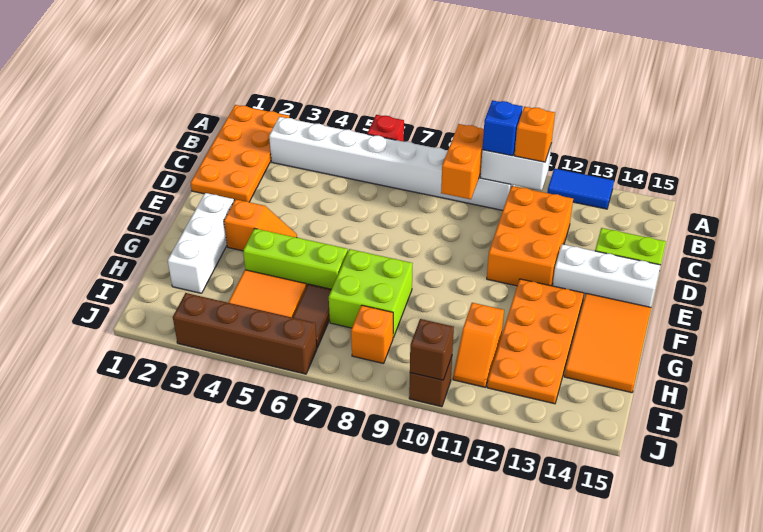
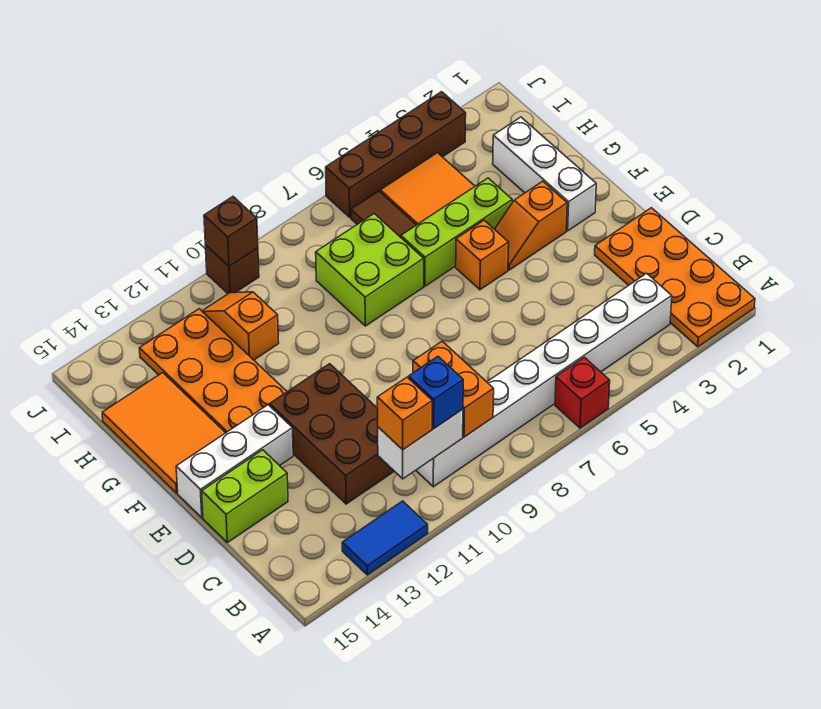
orange 2x3 brick [487,186,573,286] -> brown 2x3 brick [270,364,394,504]
orange 1x1 brick [351,305,393,364] -> orange 1x1 brick moved to [456,220,509,290]

